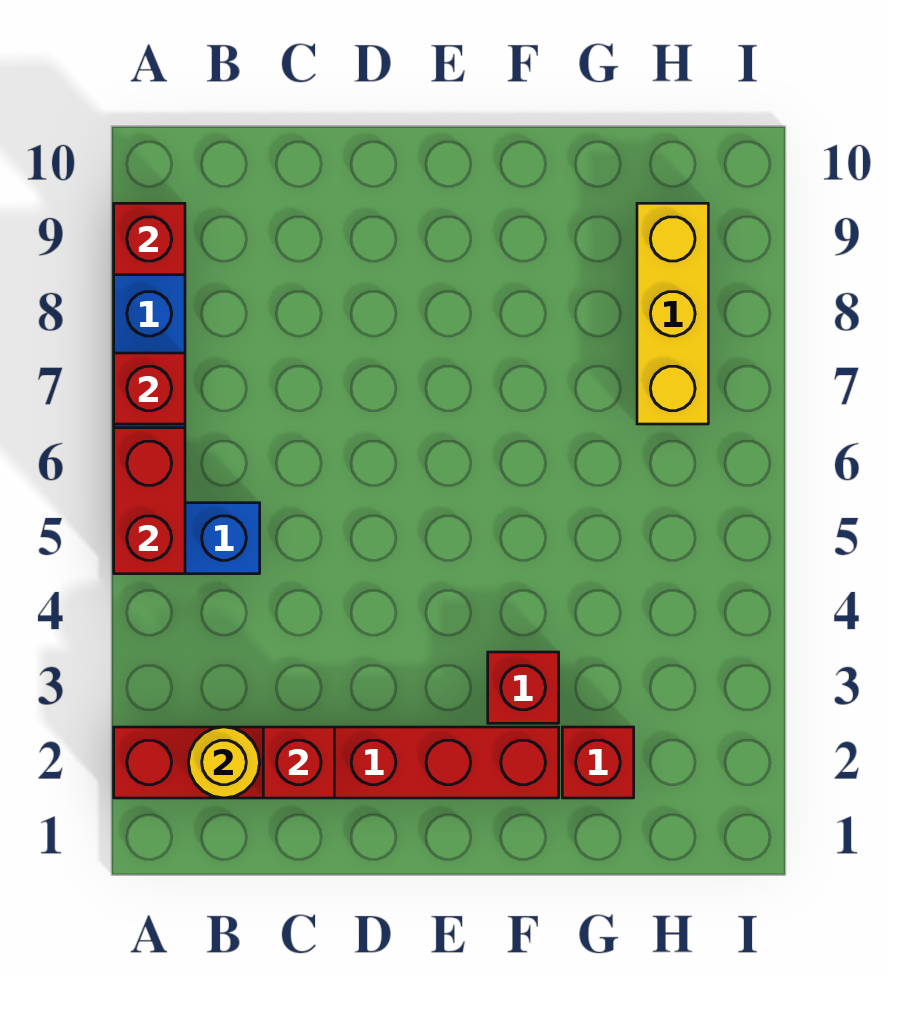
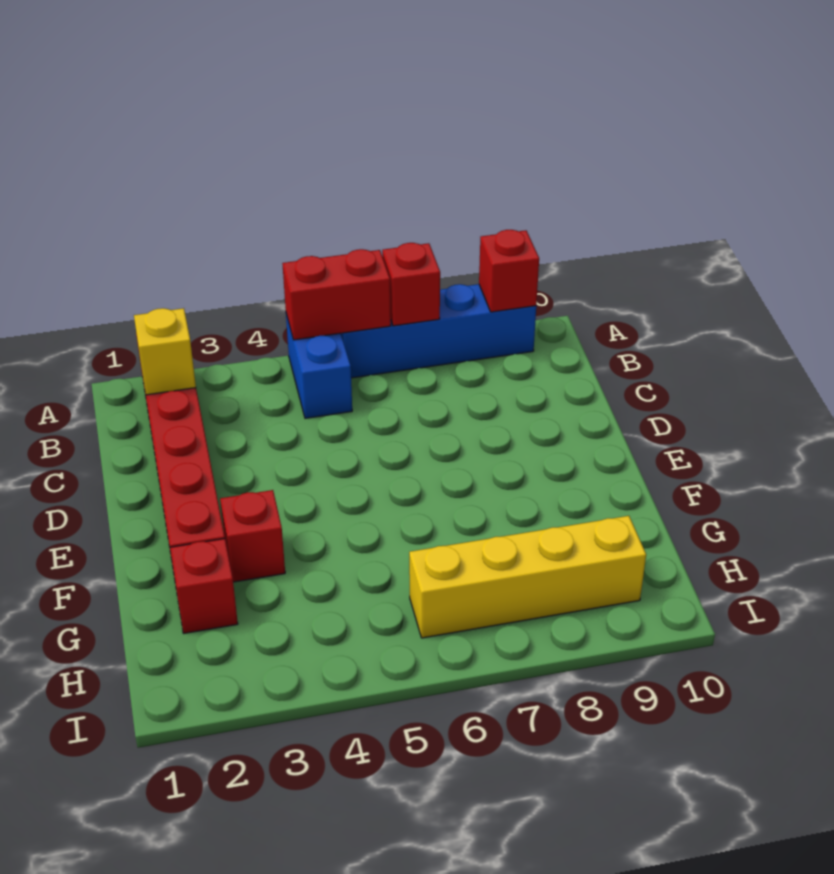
yellow 1x1 round brick [188,727,260,798] -> yellow 1x1 brick [134,308,196,395]
red 1x1 brick [263,727,334,798] -> none
yellow 1x3 brick [637,203,708,424] -> yellow 1x4 brick [409,516,646,638]

